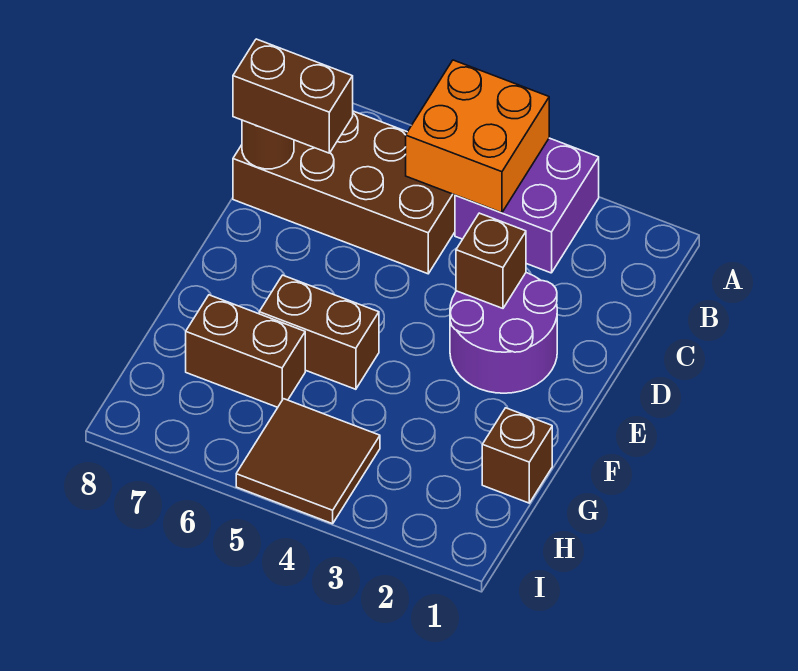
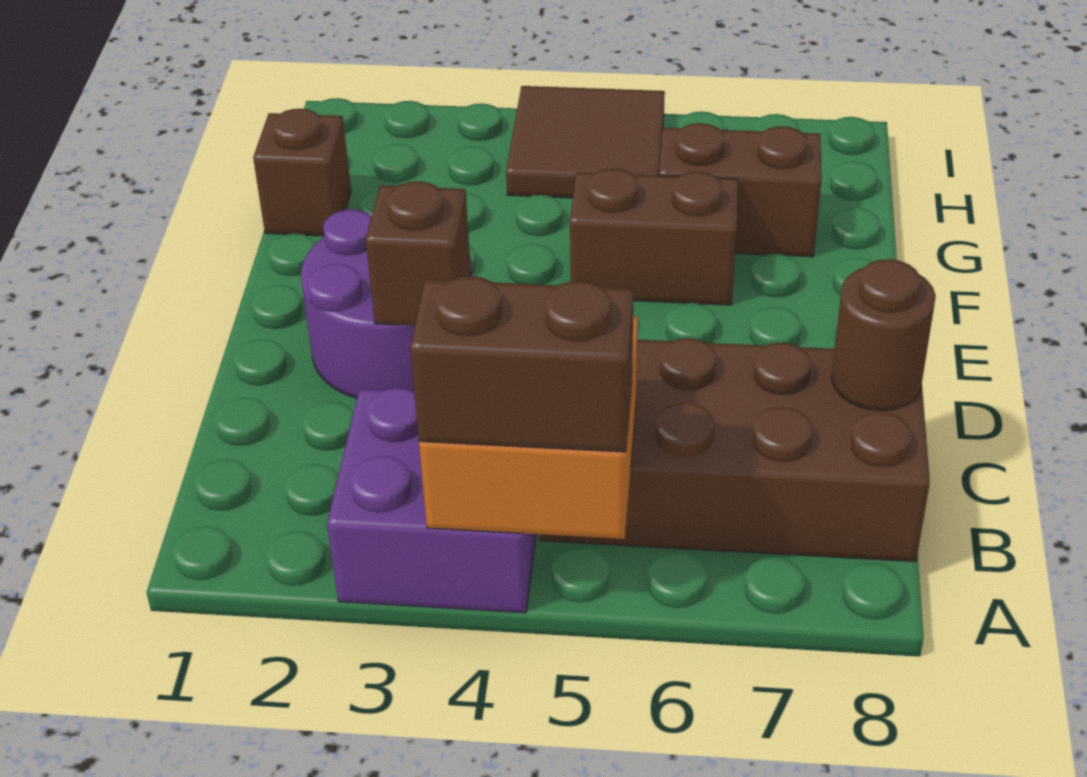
brown 1x2 brick [233,39,353,153] -> brown 1x2 brick moved to [410,276,634,452]

